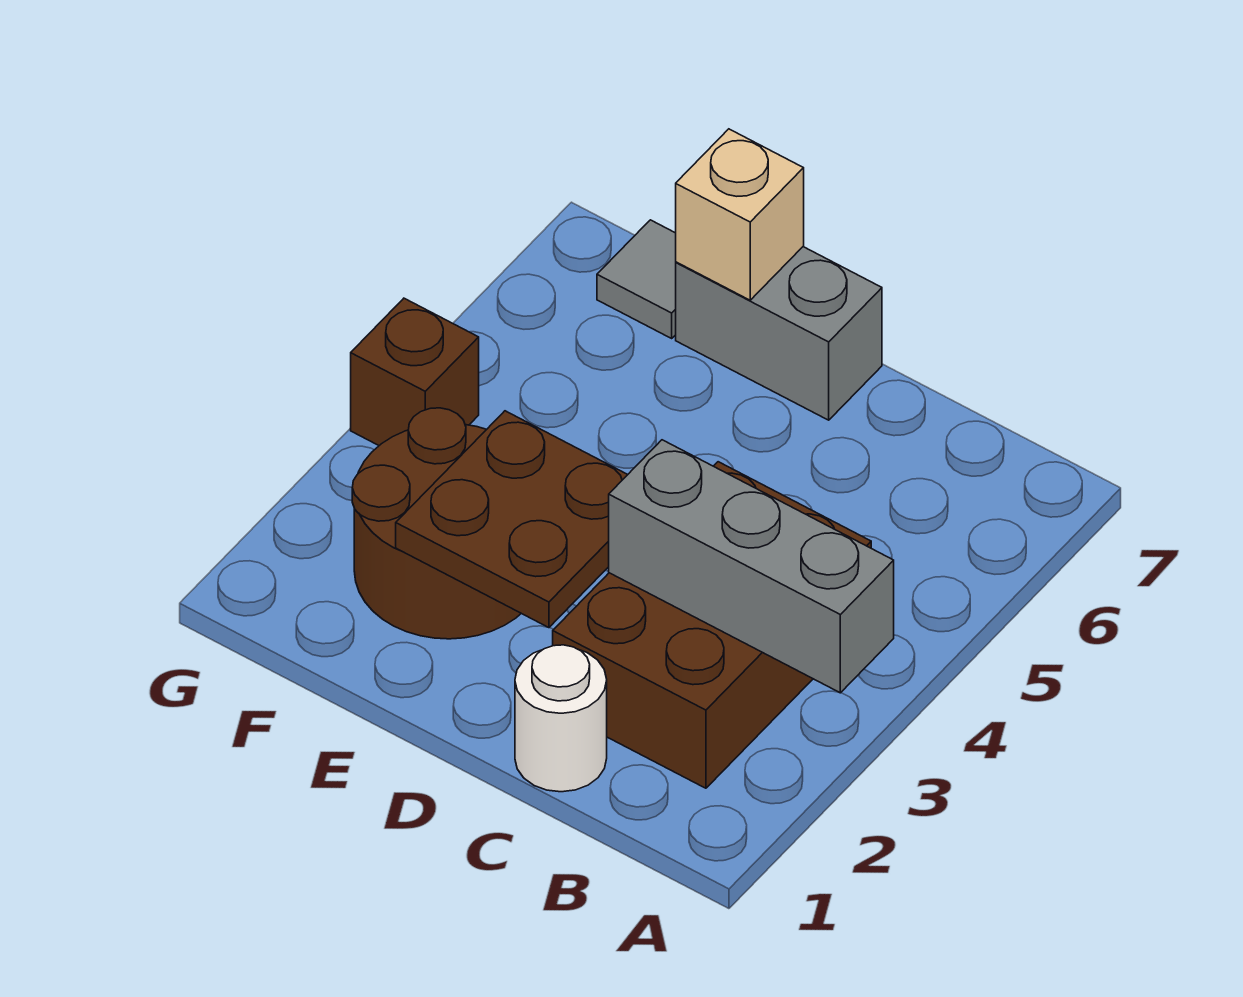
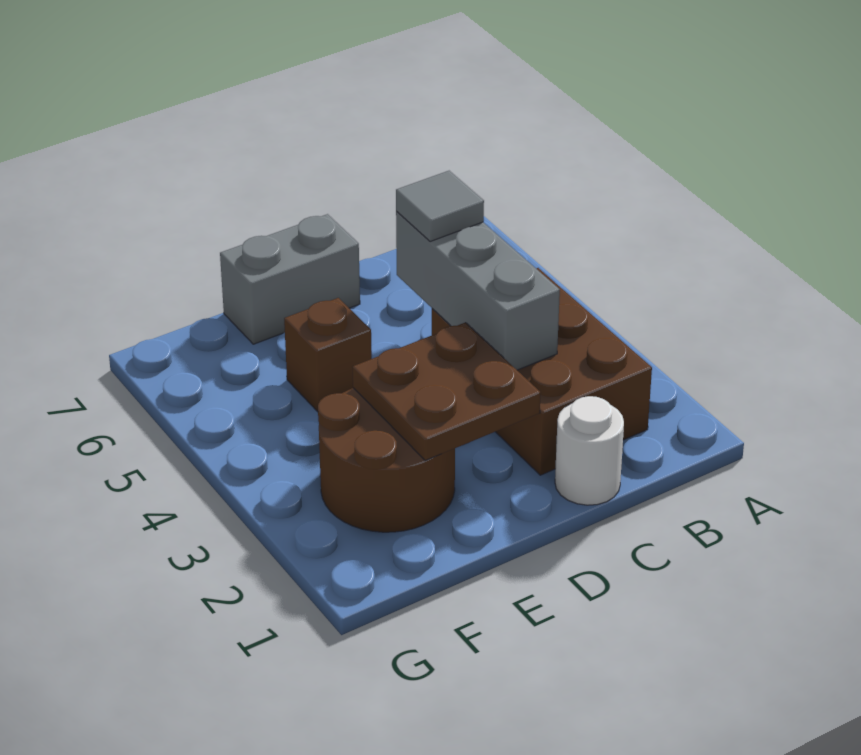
grey 1x3 brick [609,440,894,693] -> grey 1x3 brick turned to [396,211,560,370]
tan 1x1 brick [676,129,804,300] -> none
grey 1x1 tile [597,220,676,338] -> grey 1x1 tile moved to [396,171,484,242]
brown 1x1 brick [351,298,479,445] -> brown 1x1 brick moved to [284,298,372,412]

